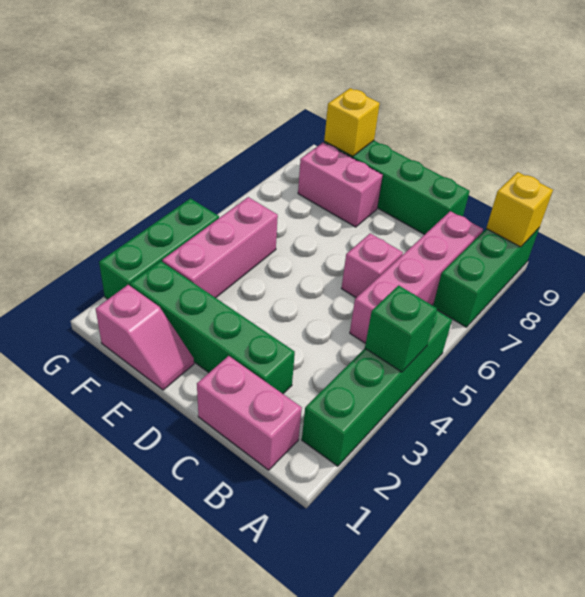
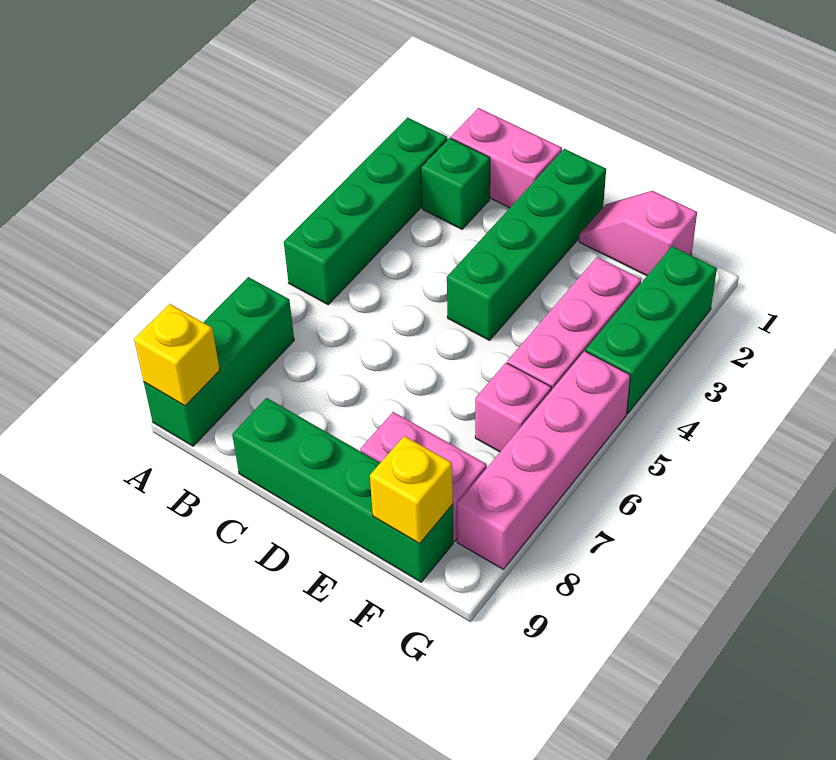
green 1x1 brick [365,285,437,372] -> green 1x1 brick moved to [421,138,490,229]
pink 1x4 brick [350,211,483,344] -> pink 1x4 brick moved to [457,351,631,569]
green 1x4 brick [130,261,295,394] -> green 1x4 brick turned to [447,149,606,340]
pink 1x1 brick [341,233,403,298] -> pink 1x1 brick moved to [475,363,551,452]

